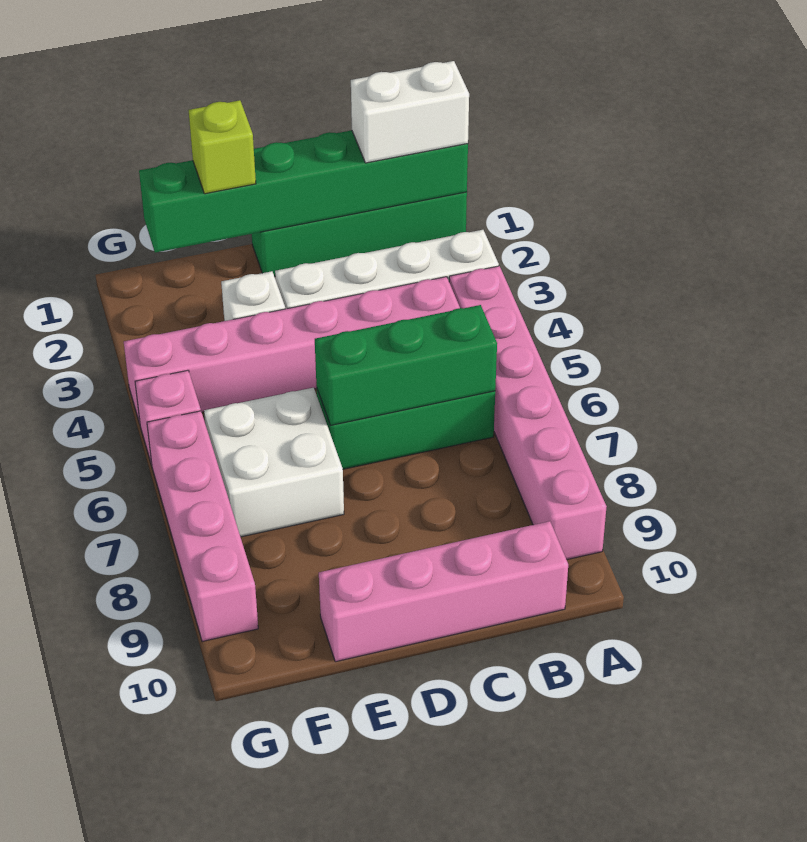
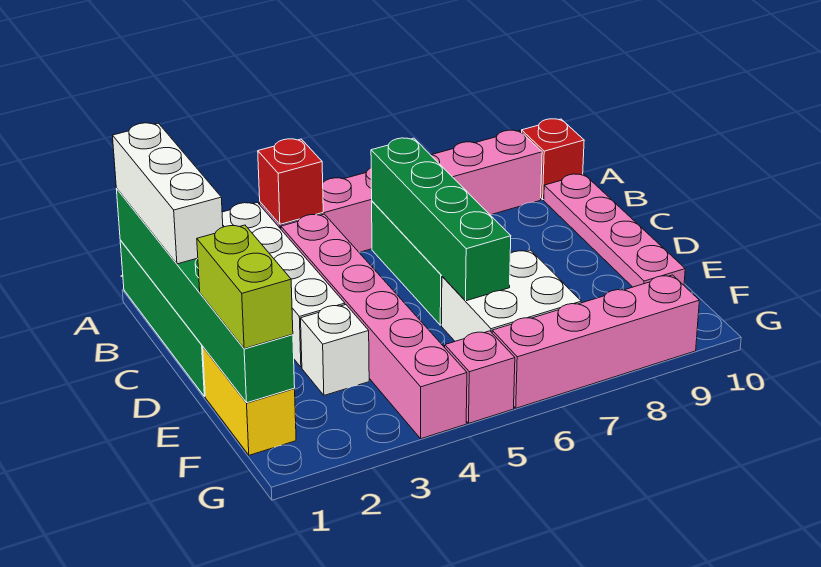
white 1x2 brick [351,61,469,163] -> white 1x3 brick [113,123,223,264]
none -> red 1x1 brick [258,139,323,224]
none -> red 1x1 brick [522,119,584,200]
green 1x3 brick [315,305,497,425] -> green 1x4 brick [371,138,511,301]
pink 1x4 brick [319,521,568,662] -> pink 1x4 plate [544,174,685,287]
none -> yellow 1x2 brick [203,347,296,455]
lime 1x1 brick [189,100,256,194] -> lime 1x2 brick [197,225,293,349]

